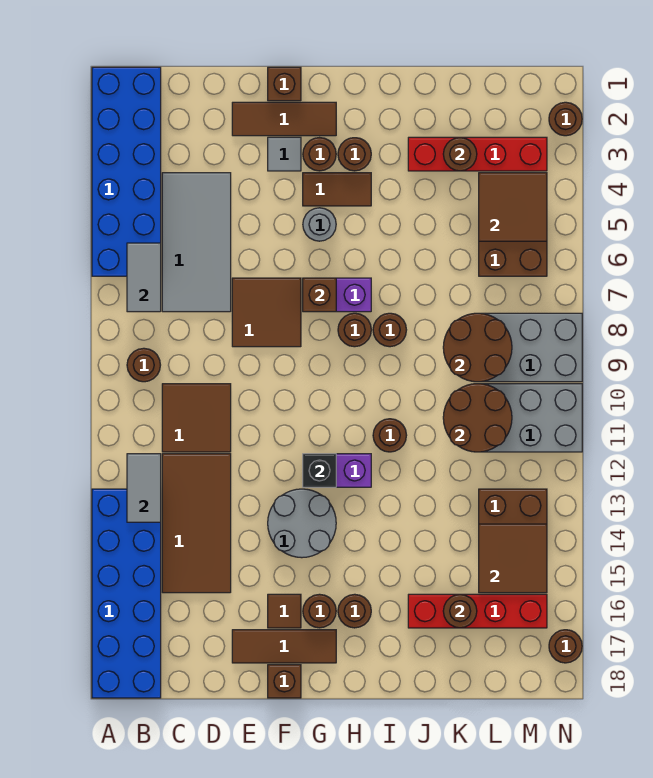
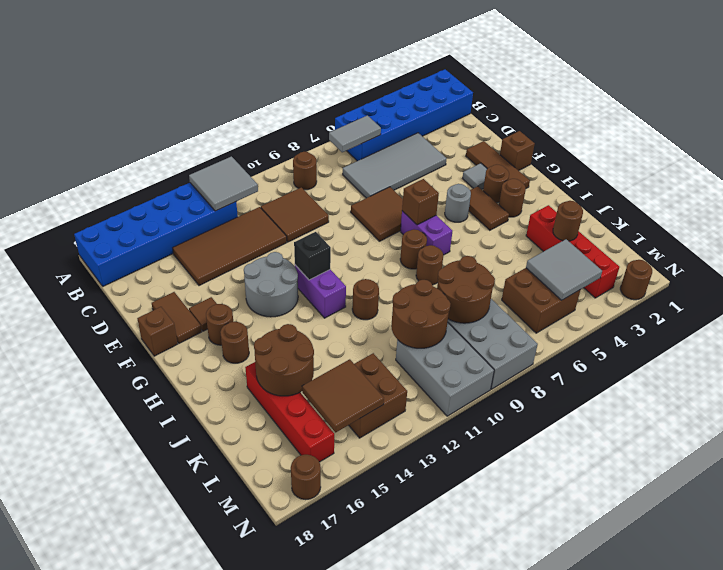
grey 1x2 tile [127,454,161,522] -> grey 2x2 tile [189,156,258,211]
brown 1x3 tile [232,630,336,663] -> brown 1x2 tile [152,292,202,343]
brown 1x1 round brick [443,594,477,628] -> brown 2x2 round brick [254,324,314,396]
brown 2x2 tile [479,173,547,241] -> grey 2x2 tile [526,239,602,300]

